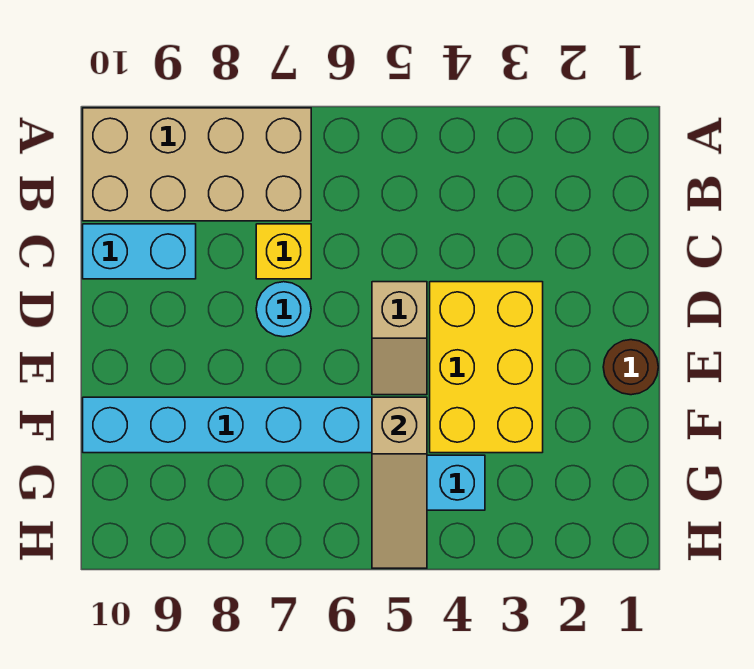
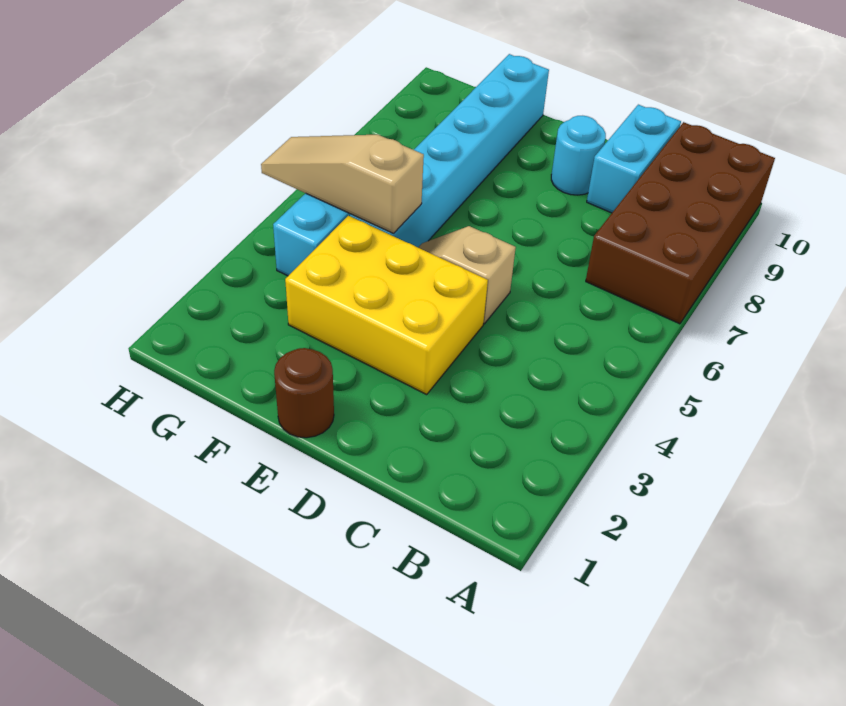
tan 2x4 brick [83,108,311,221] -> brown 2x4 brick [586,122,775,324]
yellow 1x1 brick [256,224,311,279] -> none
cyan 1x1 round brick [256,282,311,337] -> cyan 1x1 round brick moved to [551,116,606,195]

